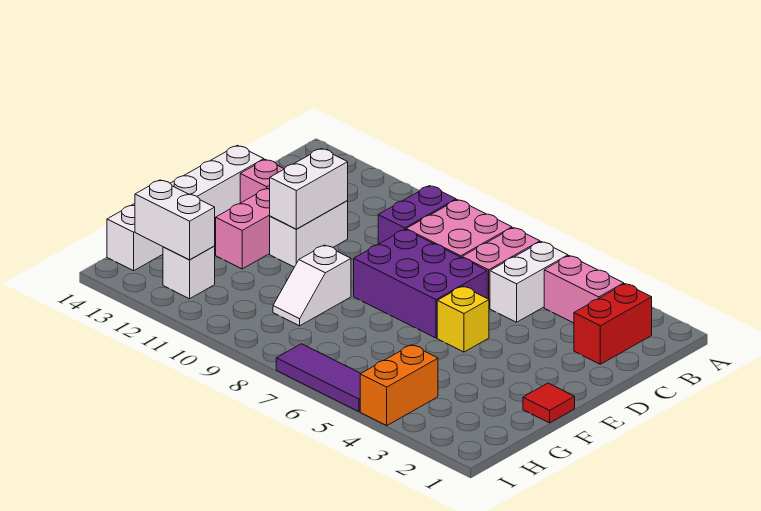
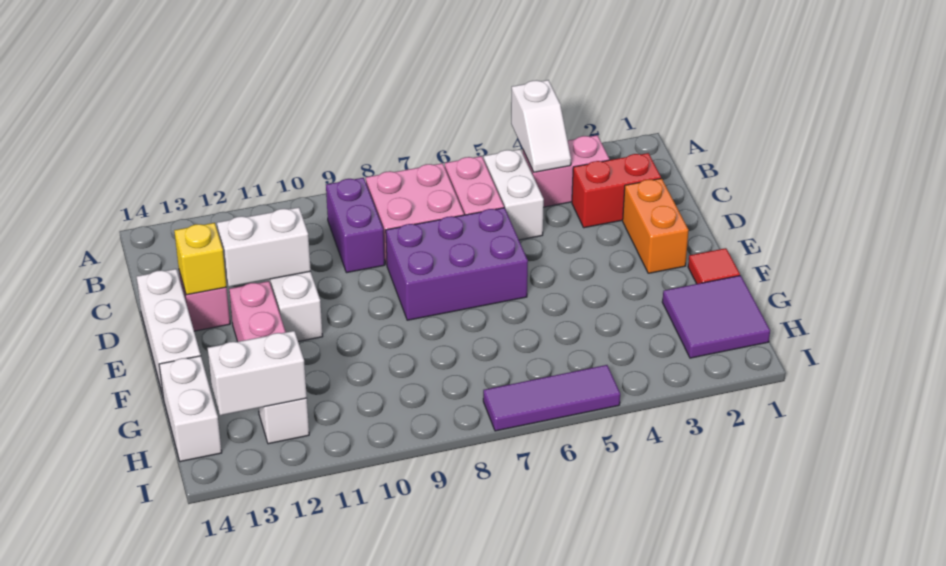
red 1x2 brick [574,284,652,364] -> red 1x2 brick turned to [572,153,661,228]
white 1x2 brick [270,149,348,229] -> white 1x2 brick turned to [217,207,311,287]
yellow 1x1 brick [437,286,489,352] -> yellow 1x1 brick moved to [174,223,227,295]
white 1x2 slope [273,245,351,326] -> white 1x2 slope moved to [511,80,571,172]
none -> purple 2x2 tile [662,275,770,358]
orange 1x2 brick [360,345,438,425] -> orange 1x2 brick moved to [623,178,689,273]

